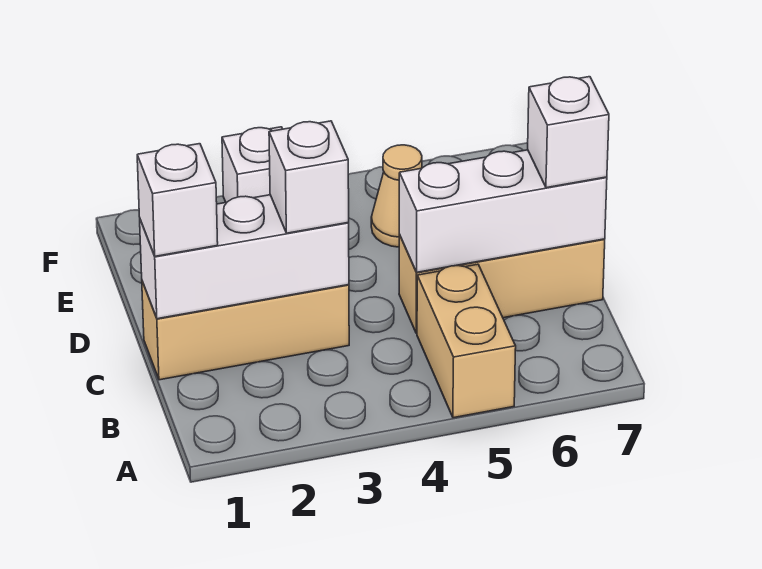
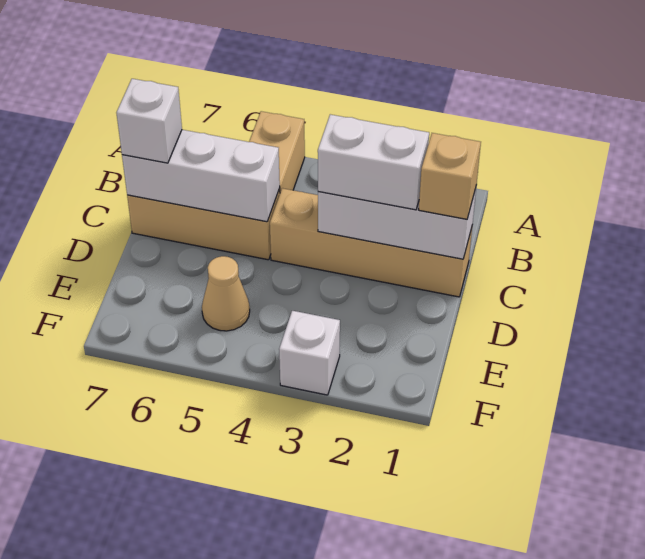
tan 1x3 brick [142,281,349,380] -> tan 1x4 brick [270,188,472,297]
white 1x1 brick [137,144,218,256] -> tan 1x1 brick [419,133,481,219]
white 1x1 brick [269,121,349,233] -> white 1x2 brick [318,114,429,210]

